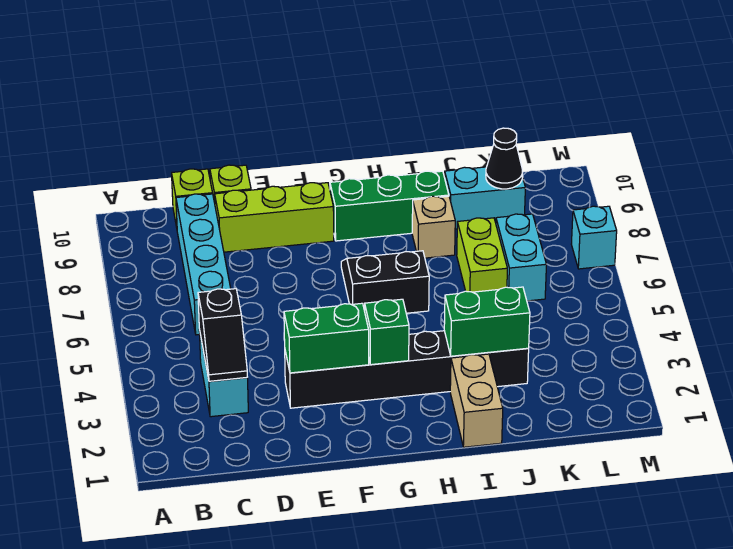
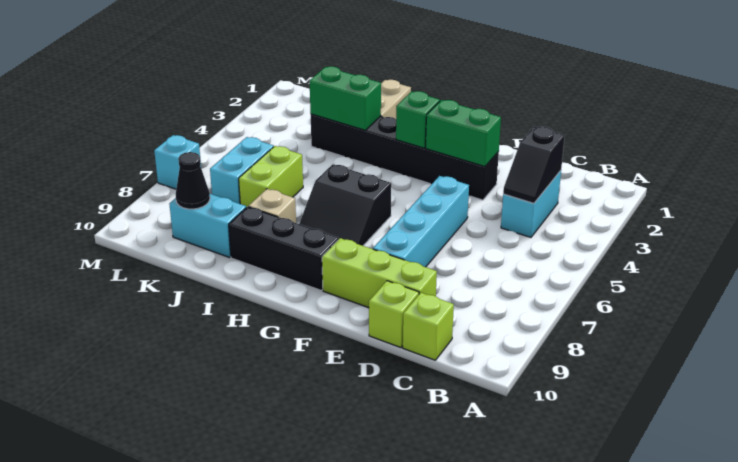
black 1x2 slope [198,289,247,381] -> black 1x2 slope turned to [503,126,565,203]
cyan 1x4 brick [176,194,231,335] -> cyan 1x4 brick moved to [373,176,469,267]
green 1x3 brick [330,171,449,241] -> black 1x3 brick [229,207,339,290]

